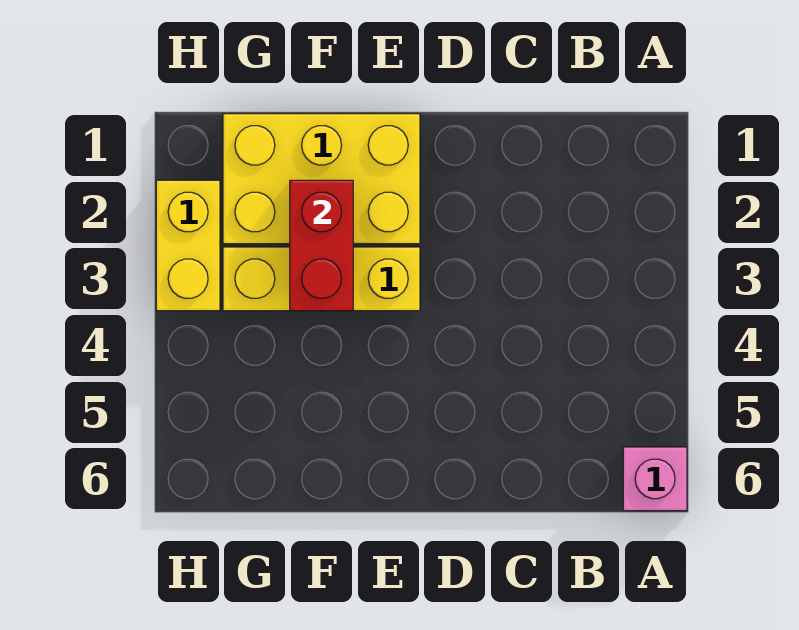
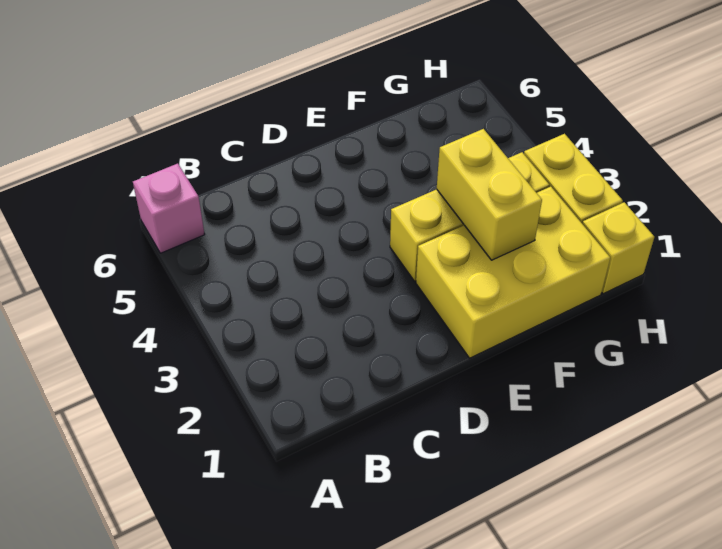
red 1x2 brick [290,180,353,311] -> yellow 1x2 brick [437,129,542,260]
none -> yellow 1x1 brick [582,202,654,294]

